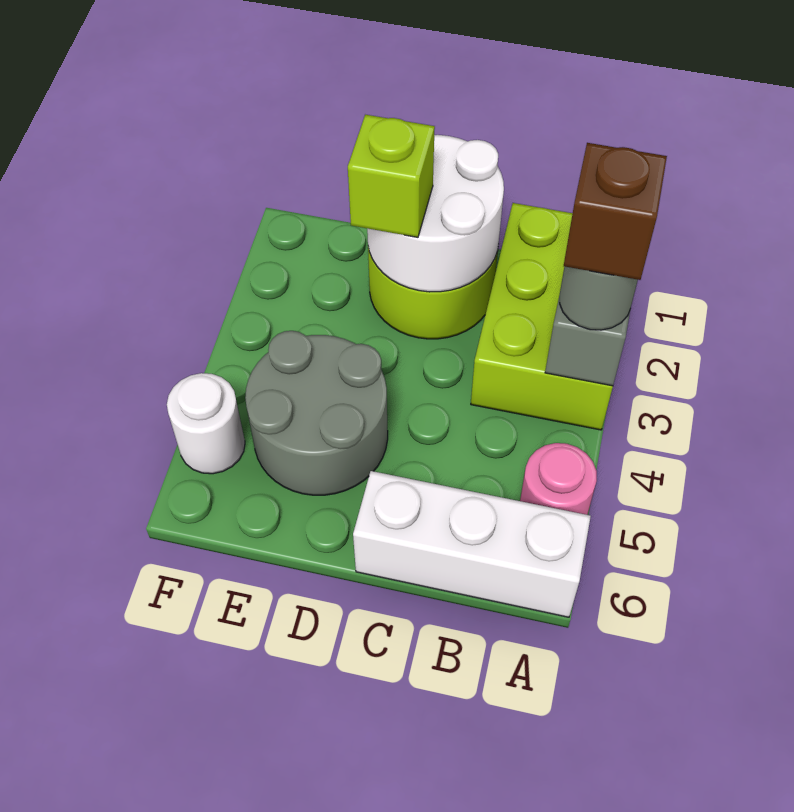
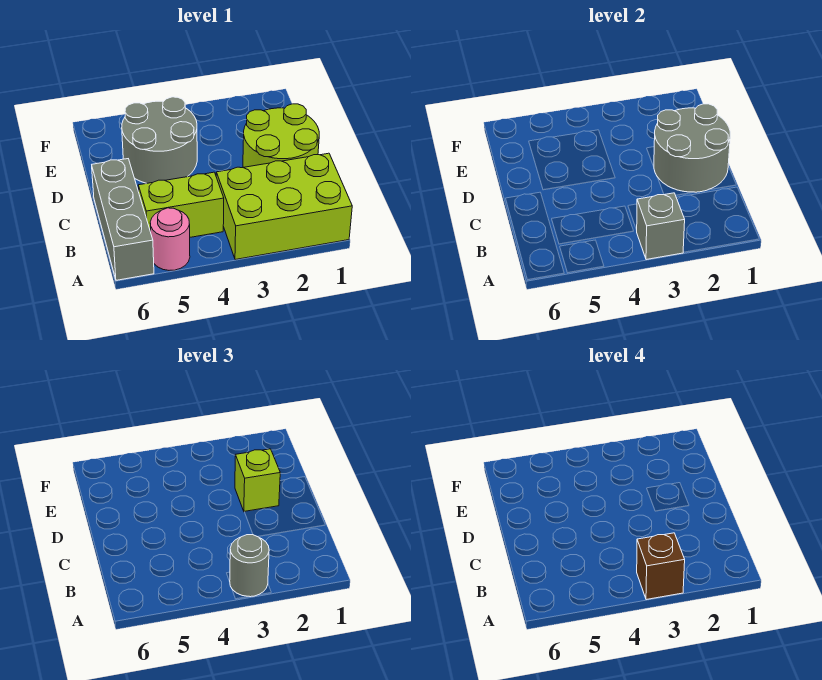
white 1x3 brick [353,471,591,617] -> grey 1x3 brick [92,159,154,280]
none -> lime 1x2 brick [138,172,224,237]
white 2x2 round brick [367,135,504,292] -> grey 2x2 round brick [654,104,730,192]
white 1x1 round brick [167,373,245,474] -> none

